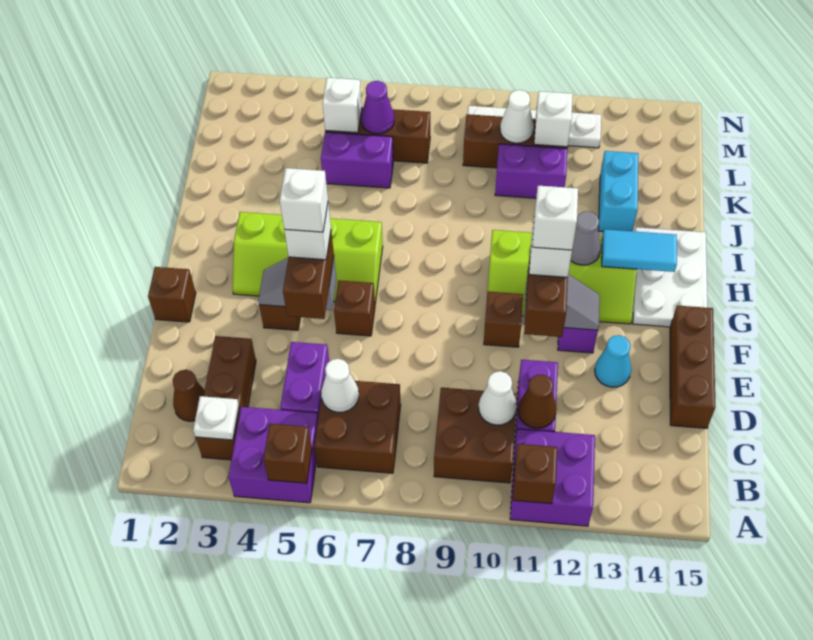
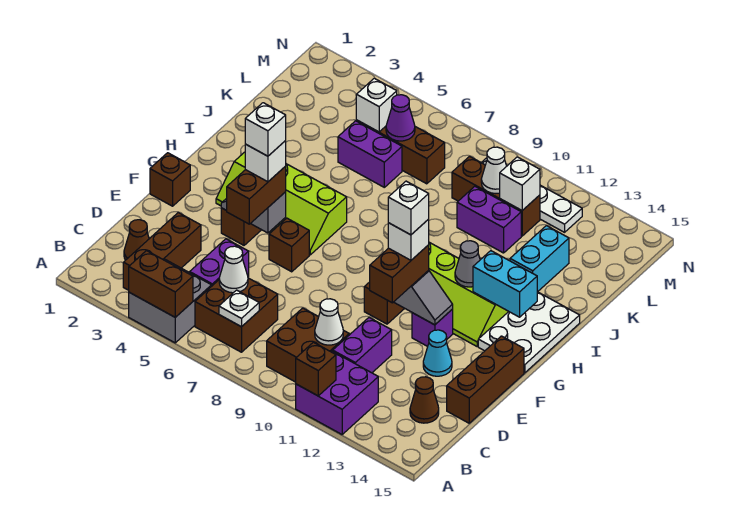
purple 2x2 brick [228,407,318,503] -> grey 2x2 brick [129,260,212,343]
brown 1x1 brick [264,424,312,483] -> brown 1x2 brick [129,251,193,317]
white 1x1 plate [193,396,239,440] -> white 1x1 plate moved to [219,290,259,327]
brown 1x1 cone [518,374,557,428] -> brown 1x1 cone moved to [410,377,439,423]
cyan 1x2 tile [602,229,677,272] -> cyan 1x2 brick [473,251,537,317]

